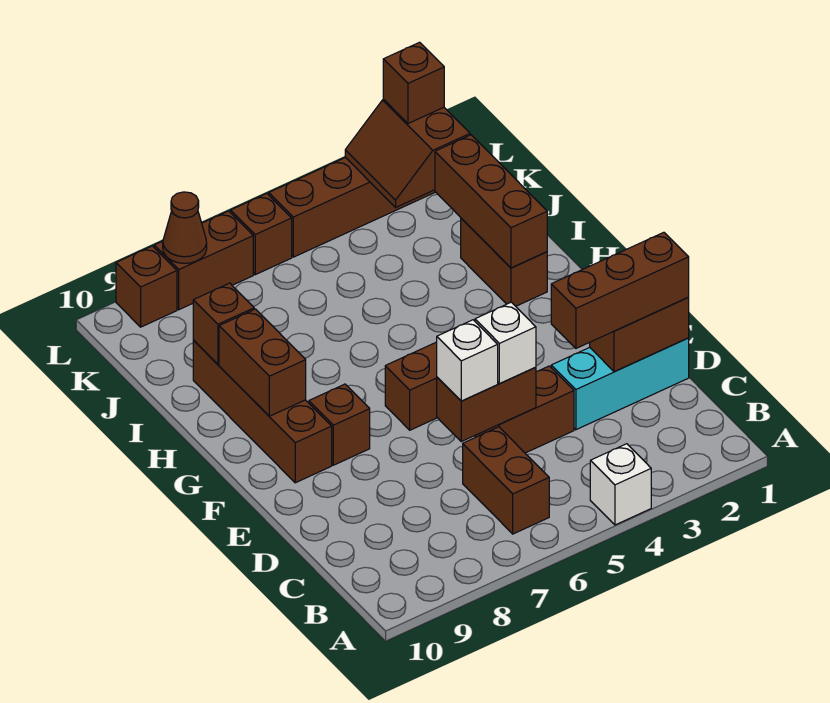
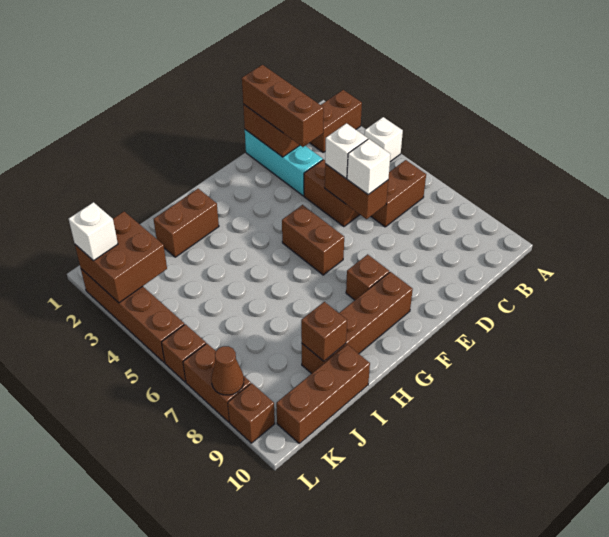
brown 1x2 brick [219,309,306,416] -> brown 1x2 brick moved to [310,90,362,152]
brown 1x3 brick [435,135,547,268] -> brown 1x3 brick moved to [276,345,370,443]
brown 2x2 slope [345,99,470,207] -> brown 2x2 brick [75,212,167,303]
brown 1x1 brick [383,42,444,123] -> white 1x1 brick [69,202,118,261]

